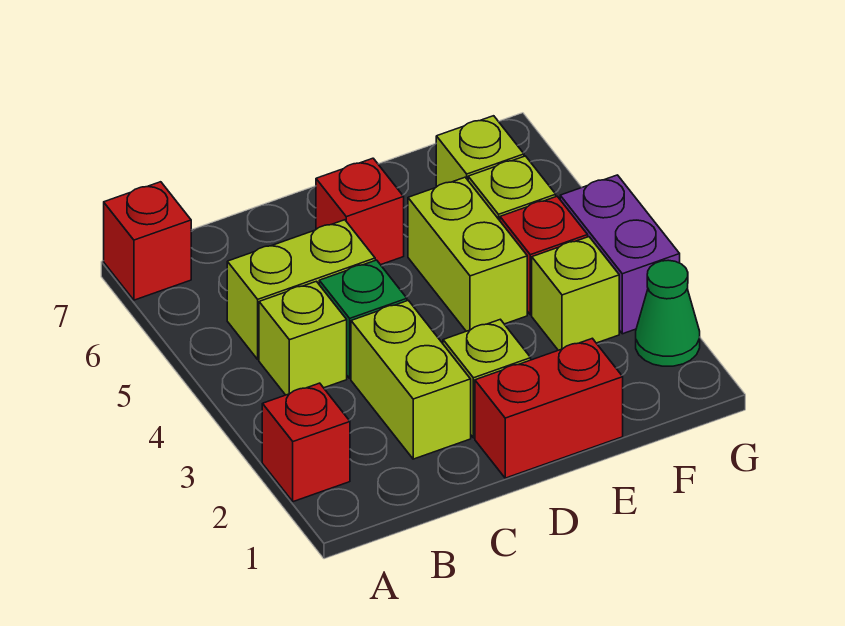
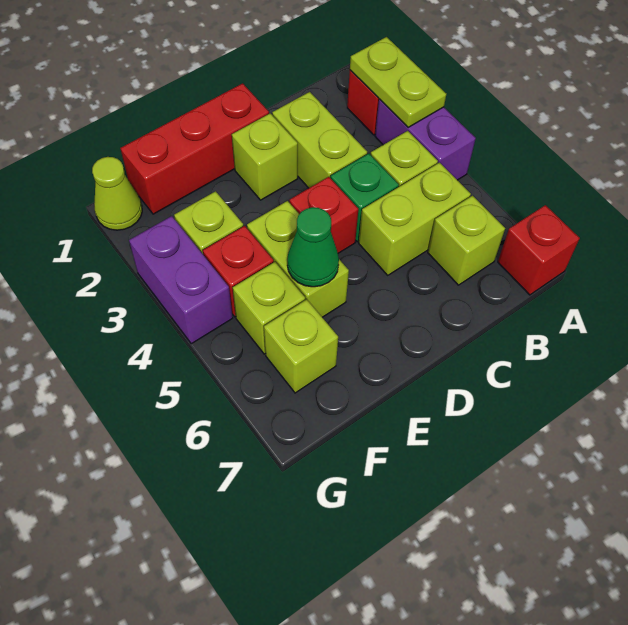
none -> lime 1x2 plate [350,37,446,127]
none -> purple 1x2 brick [375,99,476,180]
none -> lime 1x1 brick [428,196,505,285]
red 1x2 brick [475,338,623,478] -> red 1x3 brick [120,83,269,214]
red 1x1 brick [316,158,404,265] -> red 1x1 brick moved to [290,177,358,253]
none -> lime 1x1 cone [92,157,142,230]
green 1x1 cone [636,260,700,366] -> green 1x1 cone moved to [287,207,339,287]

